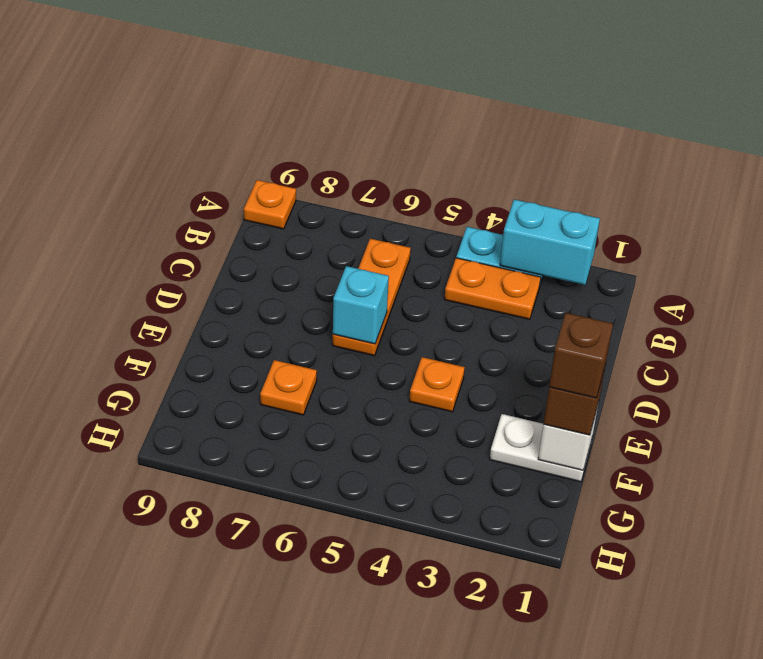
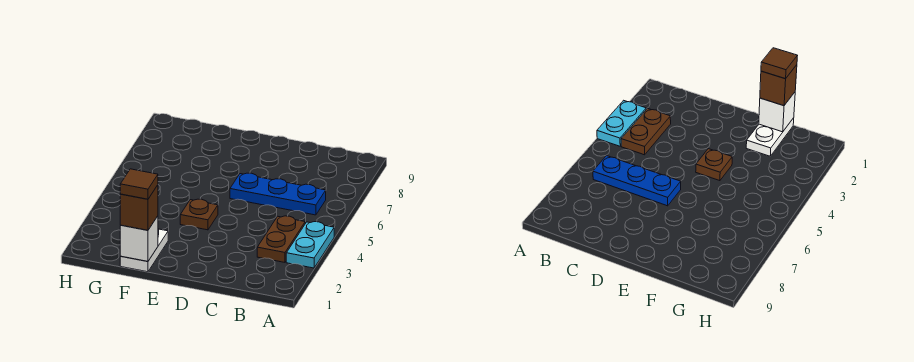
cyan 1x2 brick [500,199,600,285] -> none
orange 1x1 plate [244,180,296,229] -> none
orange 1x2 plate [444,258,541,319] -> brown 1x2 plate [257,216,305,262]
orange 1x3 plate [333,239,411,356] -> blue 1x3 plate [230,173,326,215]
cyan 1x1 brick [333,266,389,344] -> none
orange 1x1 plate [409,357,465,412] -> brown 1x1 plate [180,199,218,230]
brown 1x1 brick [549,313,613,398] -> brown 1x1 tile [120,169,158,199]
orange 1x1 plate [260,360,317,415] -> none

